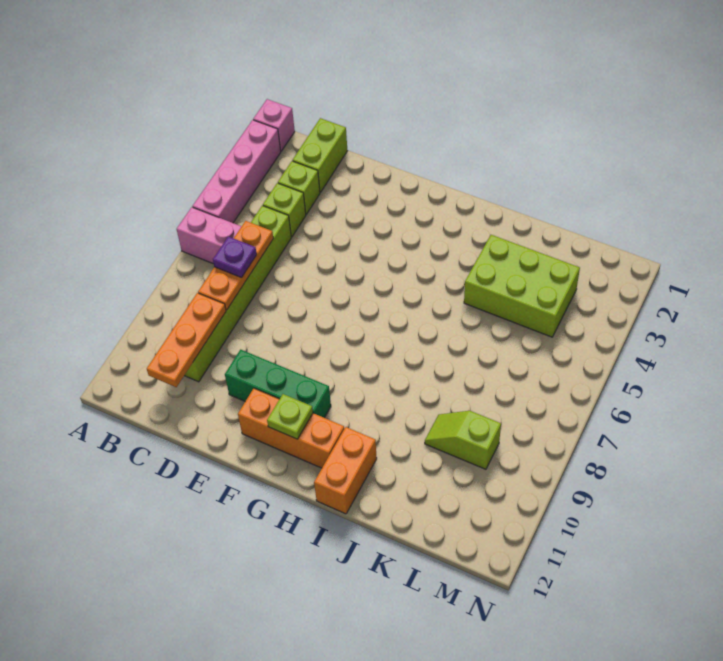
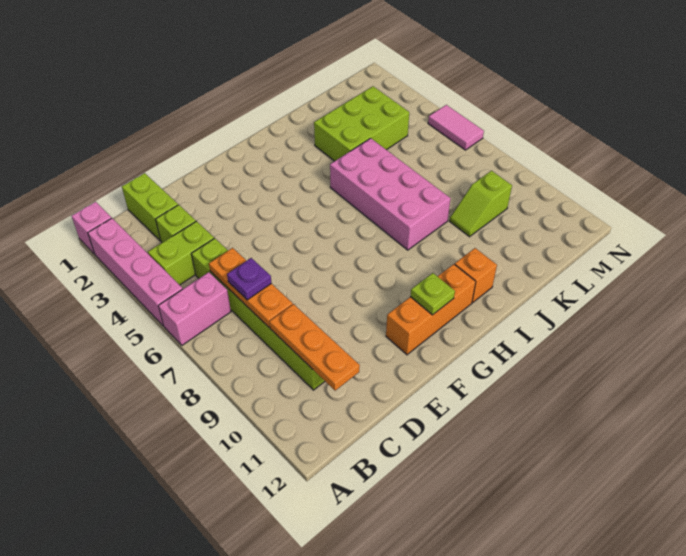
lime 1x1 brick [263,183,306,237] -> lime 1x2 brick [148,221,214,285]
green 1x3 brick [225,350,331,418] -> none
none -> pink 2x4 brick [330,138,451,250]
orange 1x2 brick [314,427,377,514] -> orange 1x1 brick [455,248,497,303]
none -> pink 1x2 tile [428,105,484,150]

